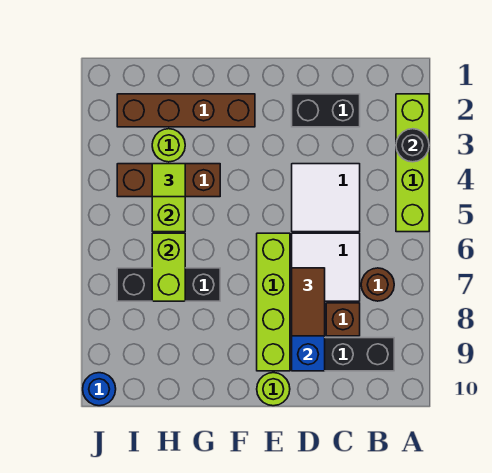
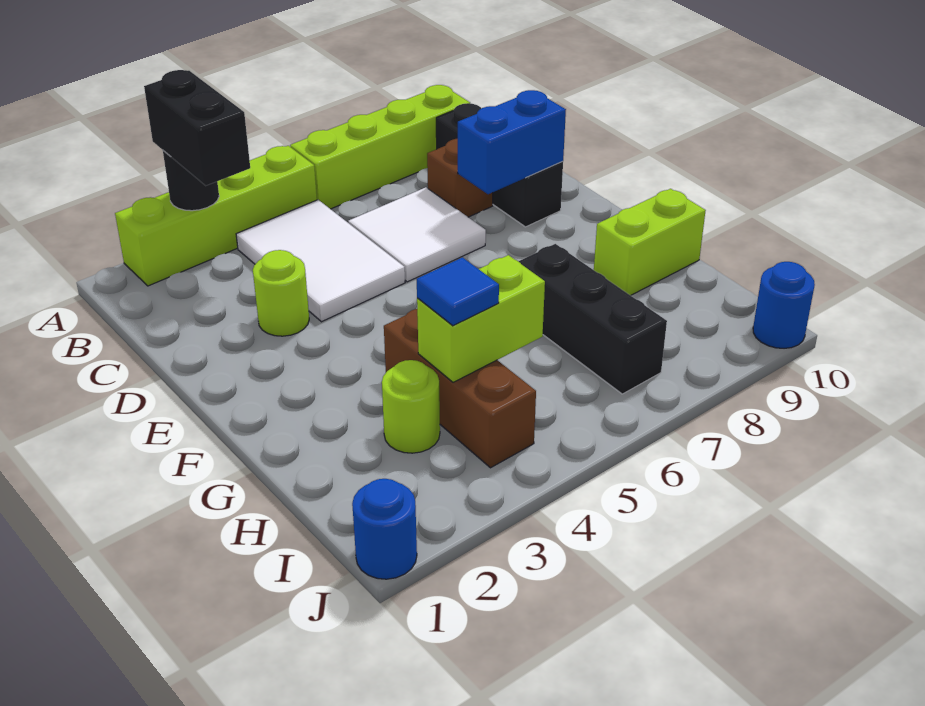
brown 1x1 round brick [361,268,394,301] -> none
black 1x2 brick [292,94,360,127] -> black 1x2 brick moved to [144,70,250,186]
white 2x2 tile [292,164,360,232] -> white 2x3 tile [236,200,405,322]
brown 1x2 tile [292,268,325,336] -> none
lime 1x4 brick [257,233,290,371] -> lime 1x4 brick moved to [290,85,470,209]
lime 1x1 round brick [257,373,290,406] -> lime 1x1 round brick moved to [253,250,309,336]
brown 1x4 brick [117,94,255,127] -> none
lime 1x1 tile [152,164,185,197] -> blue 1x1 tile [417,257,499,326]
lime 1x2 brick [152,233,185,301] -> lime 1x2 brick moved to [594,189,706,295]
none -> blue 1x1 round brick [352,479,417,579]

